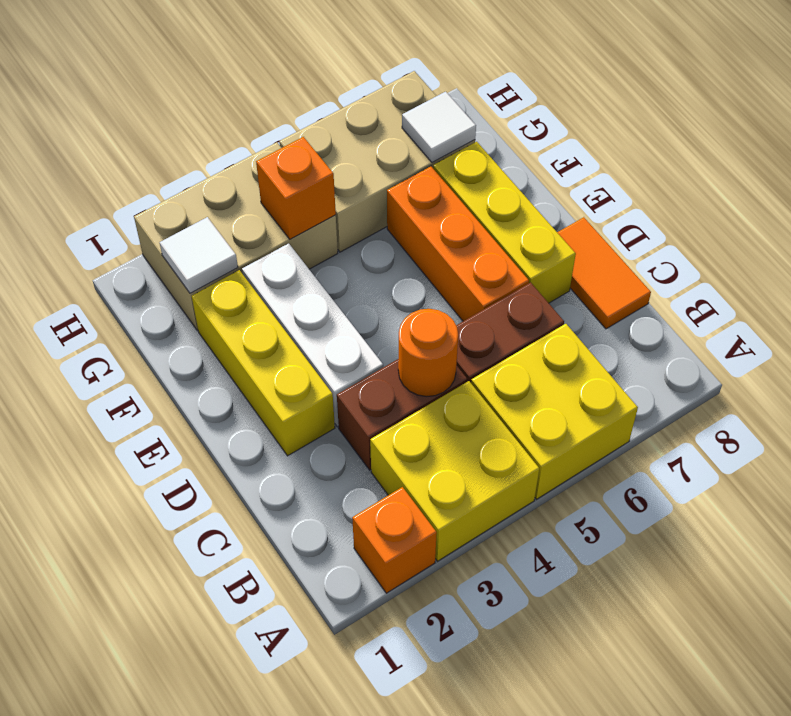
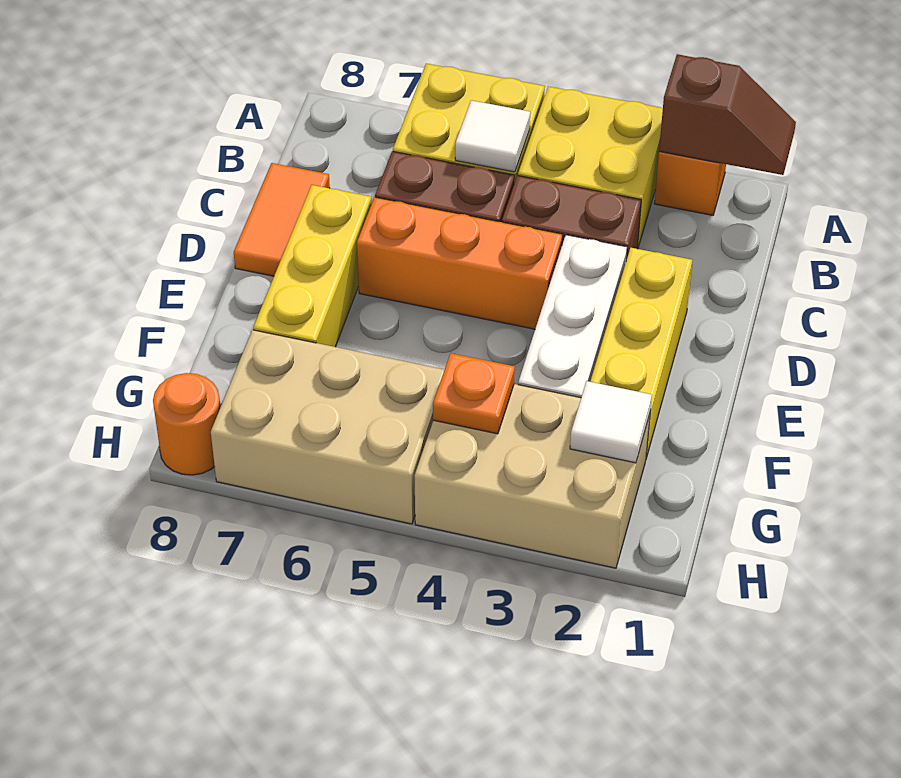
none -> brown 1x2 slope [659,54,796,175]
orange 1x1 round brick [398,309,458,397] -> orange 1x1 round brick moved to [153,373,220,475]
orange 1x3 brick [387,167,529,321] -> orange 1x3 brick turned to [357,197,562,329]
orange 1x1 brick [256,137,336,239] -> orange 1x1 plate [433,353,515,434]
white 1x1 tile [402,92,476,162] -> white 1x1 tile moved to [455,100,530,172]

